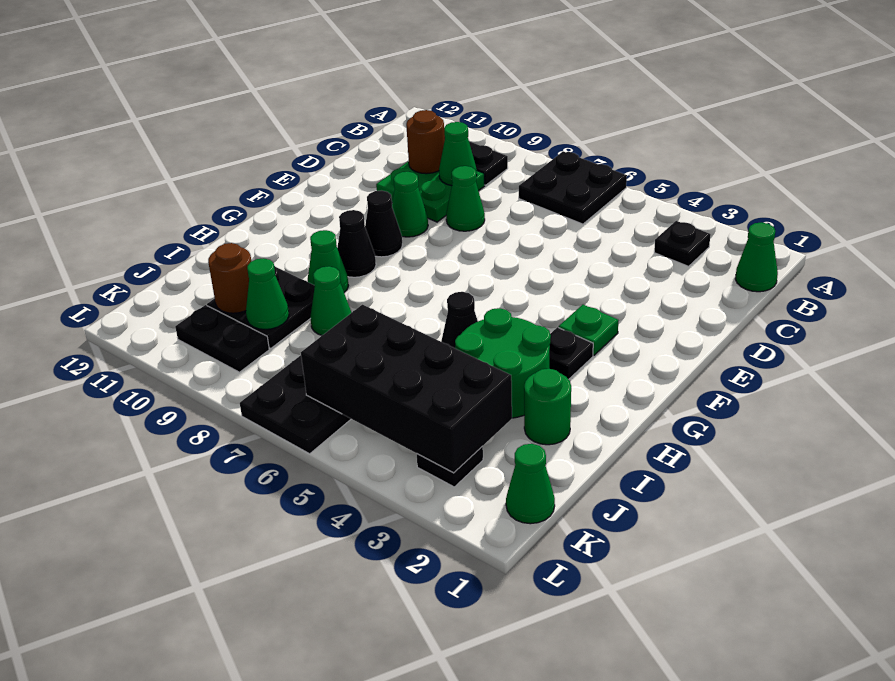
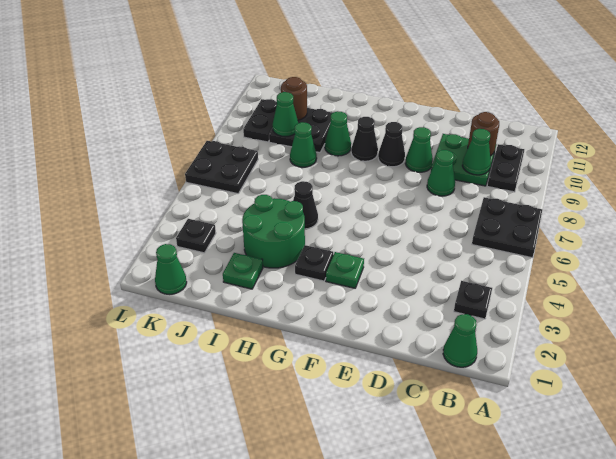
green 1x1 round brick [524,369,571,445] -> green 1x1 plate [223,253,263,289]
black 2x4 brick [301,305,512,473] -> none

